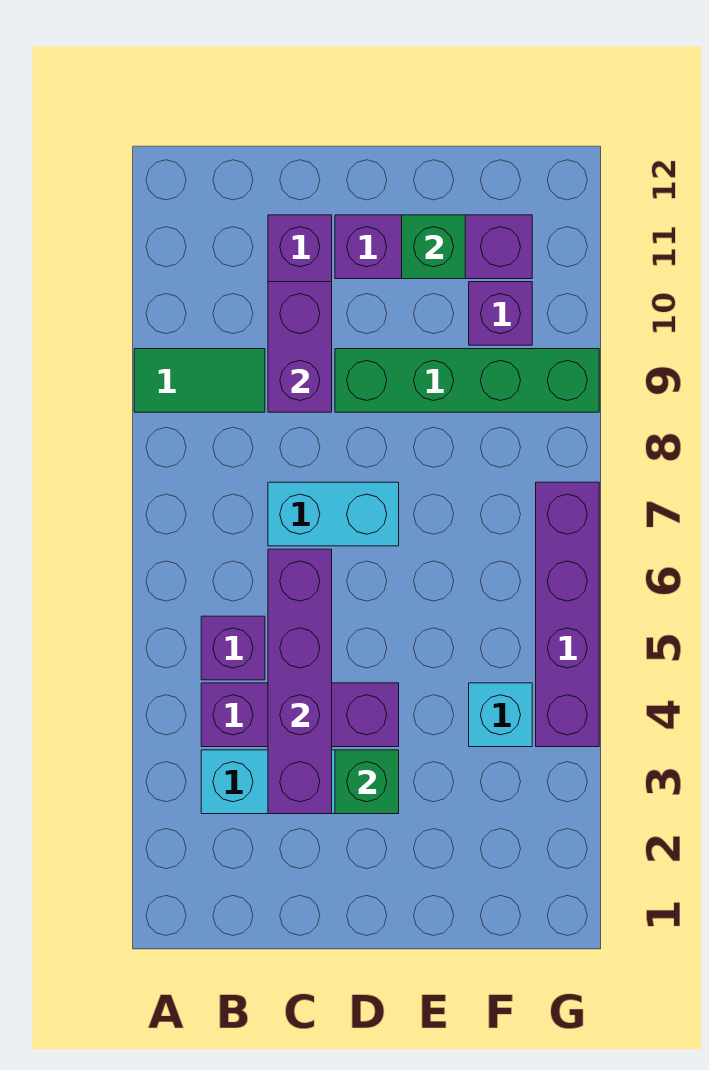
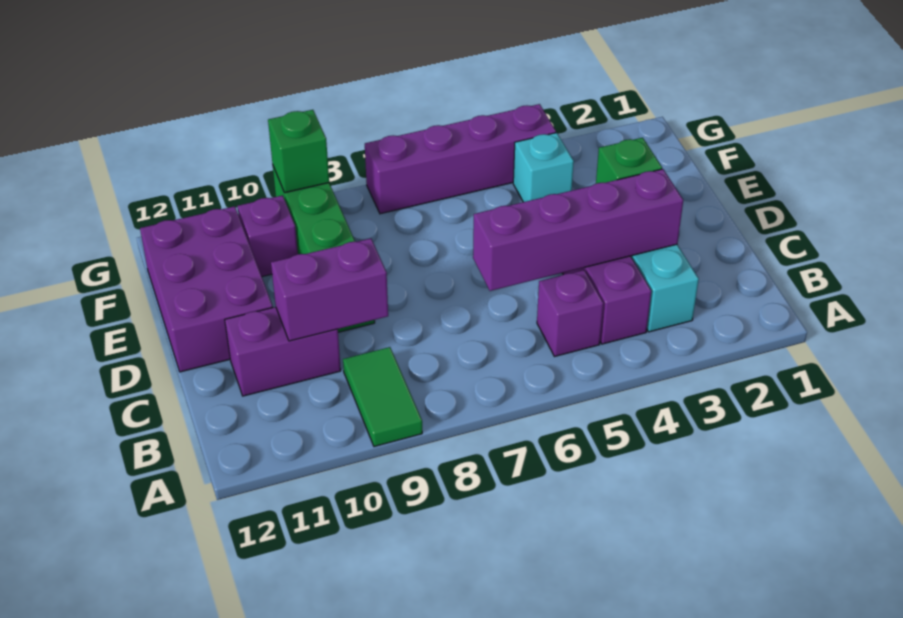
cyan 1x2 brick [268,482,399,546] -> none
purple 1x3 brick [335,215,532,279] -> purple 2x3 brick [140,206,273,372]
green 1x1 brick [402,215,465,279] -> green 1x1 brick moved to [268,110,329,193]

